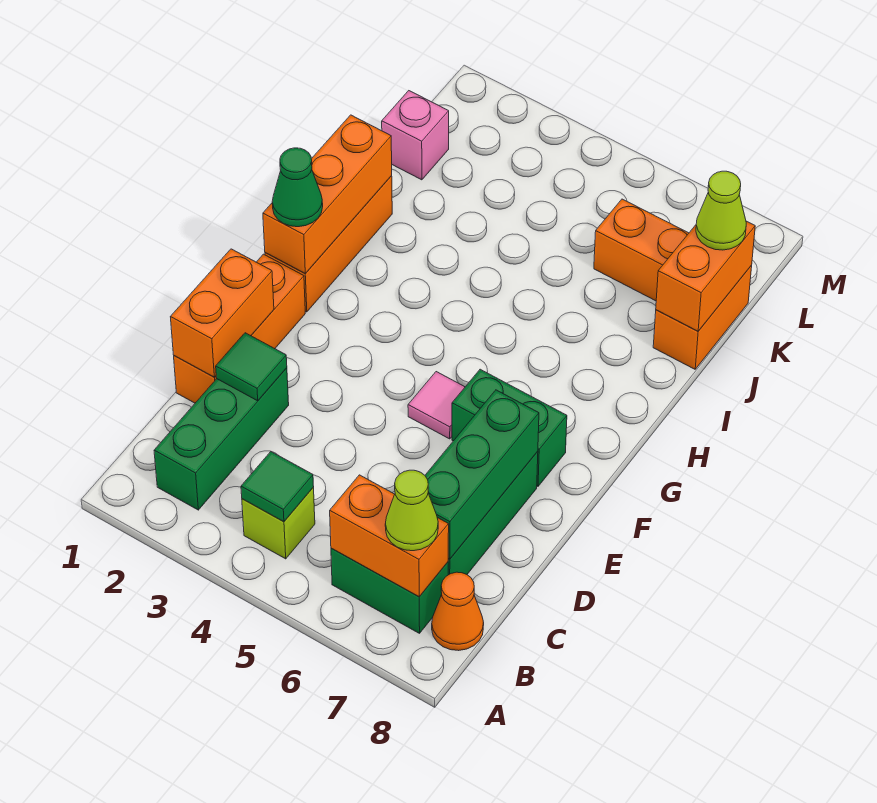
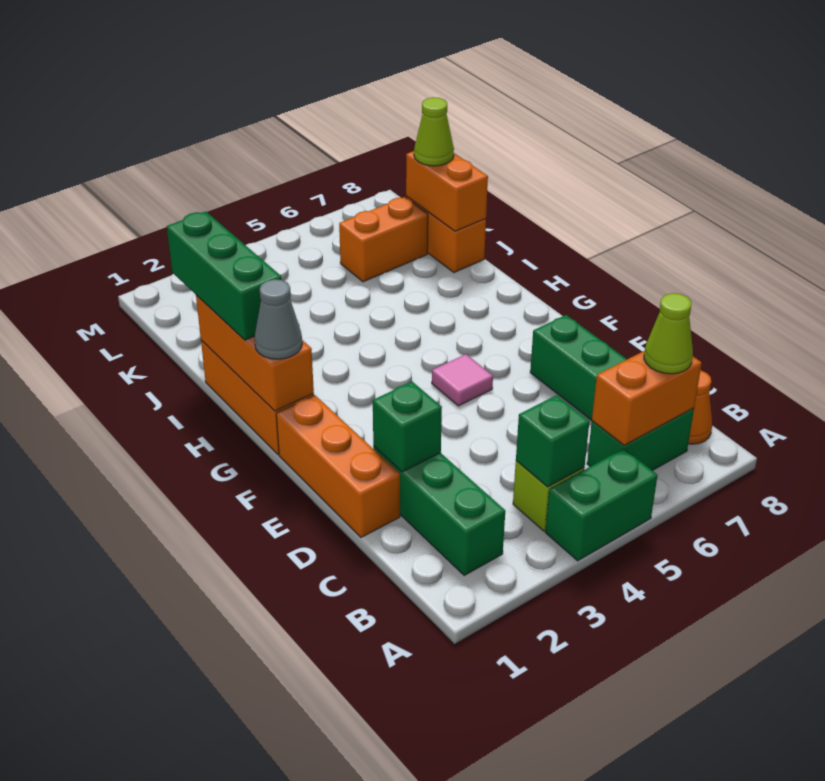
green 1x1 tile [241,452,314,522] -> green 1x1 brick [516,395,590,487]
green 1x3 brick [425,390,539,559] -> green 1x3 brick moved to [167,211,282,340]
orange 1x2 brick [171,249,274,377] -> none
green 1x1 tile [216,333,287,401] -> green 1x1 brick [373,382,442,472]
green 1x2 brick [452,369,567,486] -> green 1x2 brick moved to [545,449,658,561]
green 1x1 cone [272,148,323,227] -> grey 1x1 cone [254,279,302,359]
pink 1x1 brick [382,91,449,180] -> none

